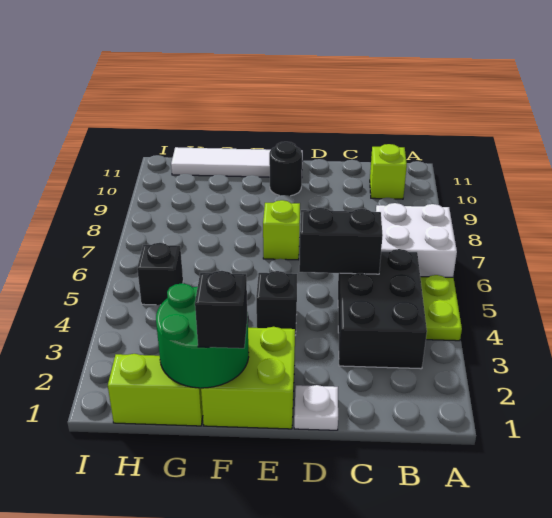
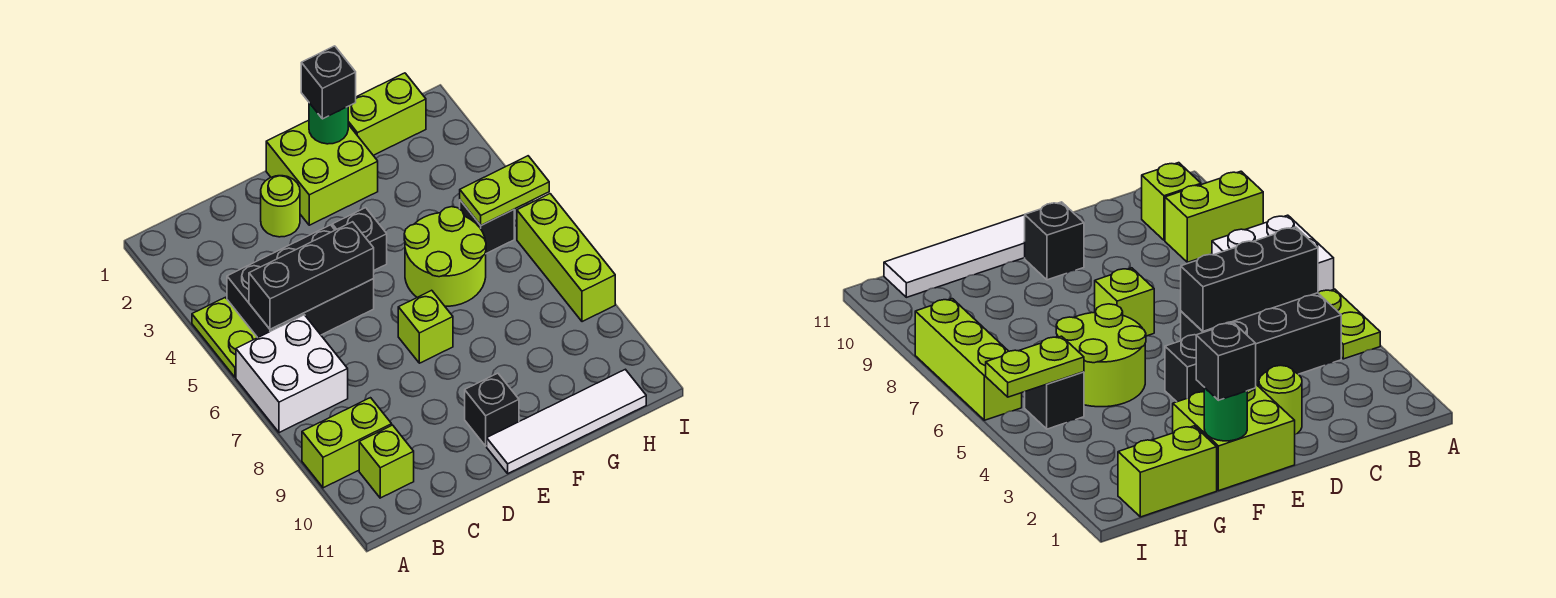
none -> lime 1x2 brick [302,398,392,488]
black 2x3 brick [338,249,427,369] -> black 2x3 brick turned to [227,225,374,338]
black 1x2 brick [299,208,383,274] -> black 1x3 brick [249,222,374,329]
white 1x1 plate [294,385,338,430] -> none
none -> lime 1x1 round brick [261,176,300,237]
black 1x1 round brick [269,142,302,196] -> black 1x1 brick [465,373,519,446]
green 2x2 round brick [156,283,249,388] -> green 1x1 round brick [309,103,348,144]
none -> lime 2x2 round brick [404,207,486,306]
none -> lime 1x2 plate [460,156,549,225]
none -> lime 1x3 brick [517,194,615,322]

